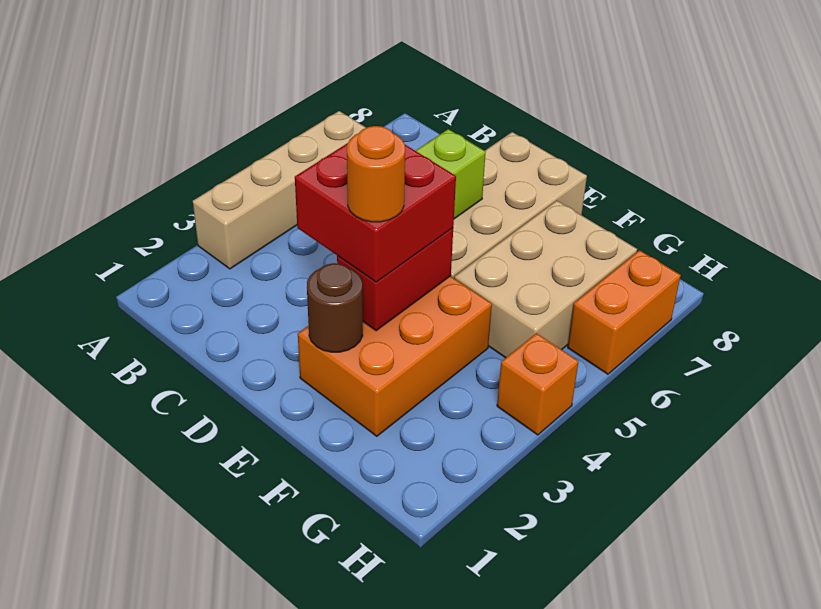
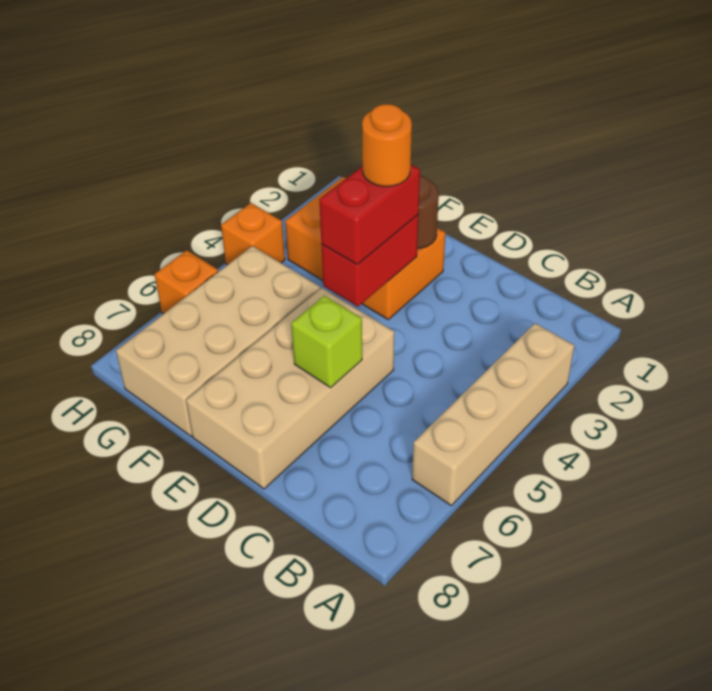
red 2x2 brick [295,143,456,282] -> red 1x2 brick [319,165,420,265]
orange 2x3 brick [298,276,492,436] -> orange 2x3 brick turned to [285,177,445,319]
tan 2x3 brick [454,201,637,358] -> tan 2x4 brick [116,246,320,436]
orange 1x2 brick [568,250,681,374] -> orange 1x1 brick [155,250,218,314]

